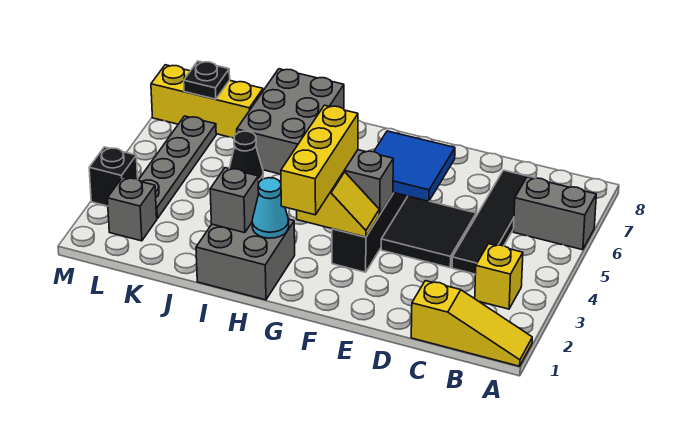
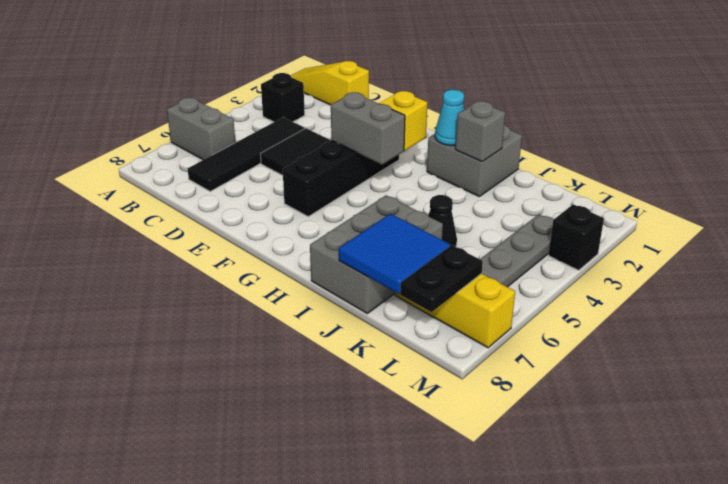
yellow 1x1 brick [475,244,523,309] -> black 1x1 brick [261,73,305,122]
blue 2x2 tile [374,131,455,201] -> blue 2x2 tile moved to [339,214,450,294]
yellow 1x3 brick [281,105,358,215] -> none
grey 1x1 brick [107,177,157,241] -> none
black 1x1 plate [184,61,230,99] -> black 1x2 plate [400,245,483,312]

